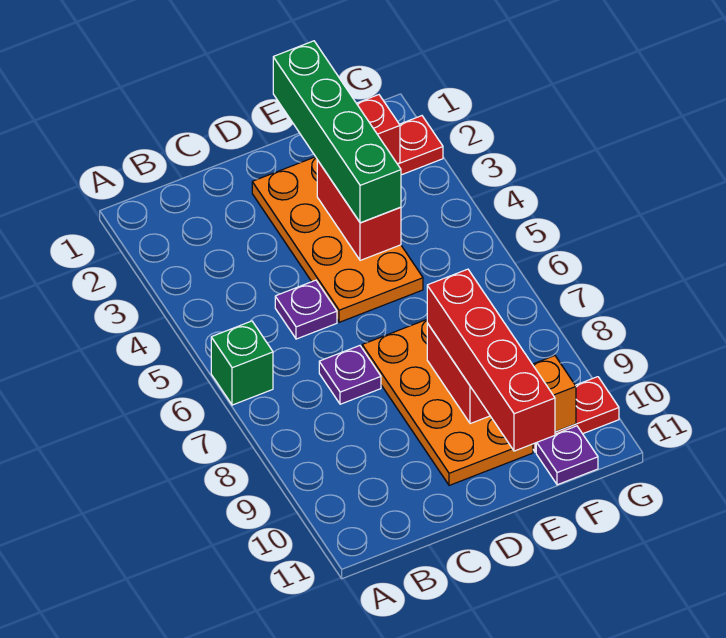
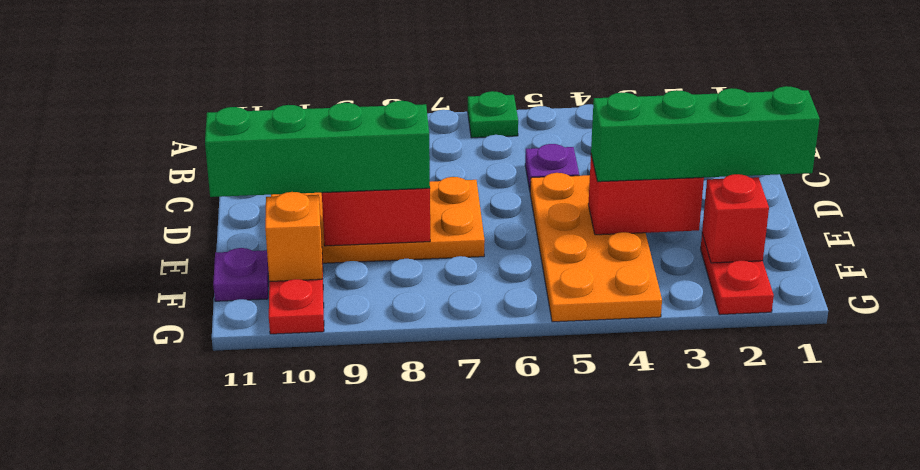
green 1x1 brick [211,321,273,405] -> green 1x1 plate [468,91,518,138]
purple 1x1 plate [319,346,381,404] -> none
orange 2x4 plate [252,157,423,322] -> orange 2x4 plate turned to [530,173,662,322]
red 1x4 brick [427,269,555,451] -> green 1x4 brick [205,101,430,197]

